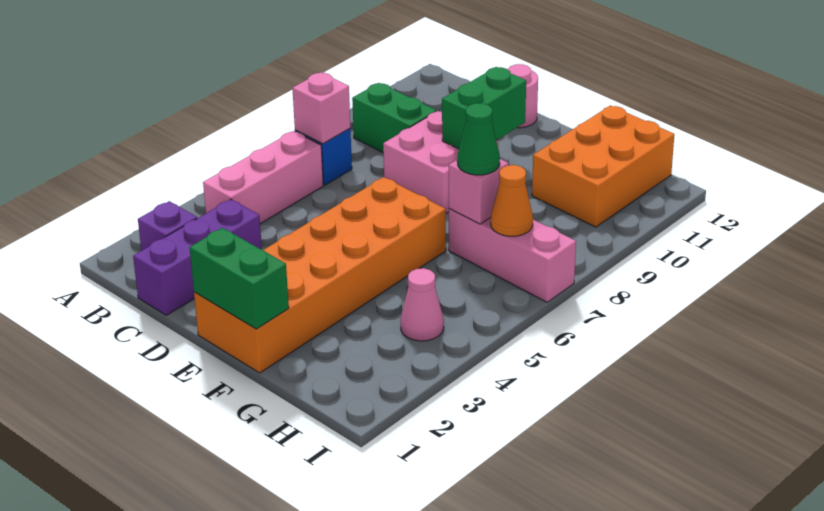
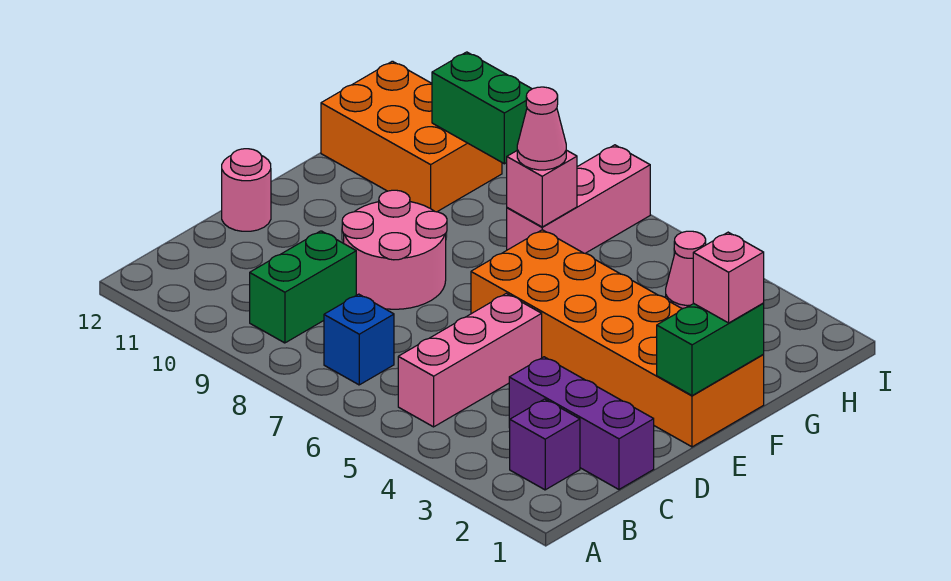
pink 1x3 brick [203,131,323,224] -> pink 1x3 brick turned to [398,294,542,427]
pink 1x1 brick [293,72,350,144] -> pink 1x1 brick moved to [693,232,764,323]
pink 2x2 brick [383,111,498,213] -> pink 2x2 round brick [342,190,447,309]
green 1x2 brick [442,67,526,149] -> green 1x2 brick moved to [432,52,532,164]
green 1x1 cone [457,103,500,175] -> pink 1x1 cone [517,87,566,170]
orange 1x1 cone [491,165,533,236] -> none

